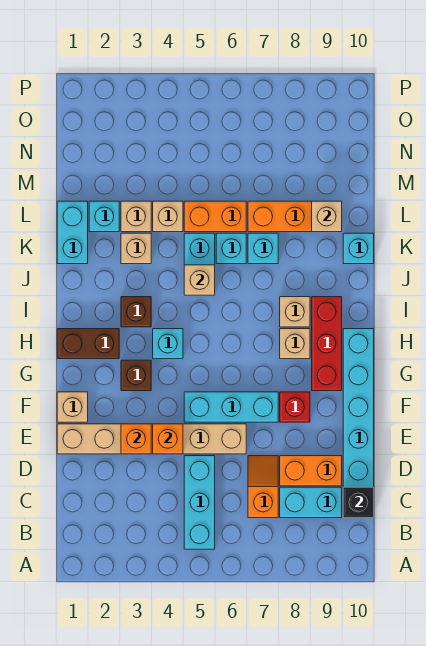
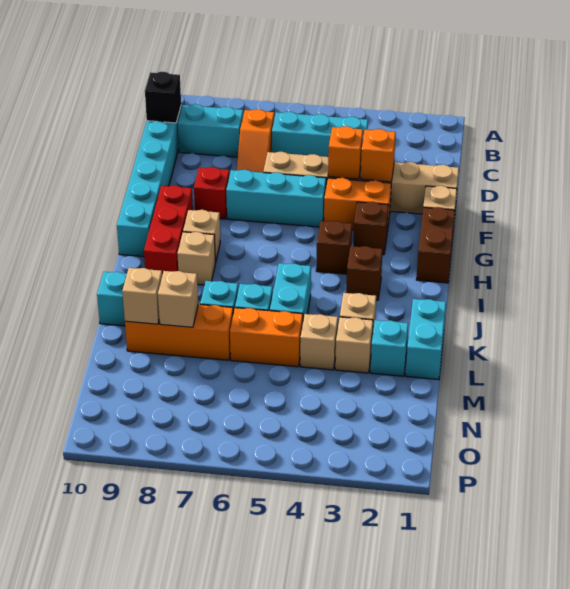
cyan 1x3 brick [184,456,215,549] -> cyan 1x3 brick turned to [272,112,368,157]
orange 1x2 brick [280,456,342,486] -> orange 1x2 brick moved to [324,178,391,231]
brown 1x2 brick [57,329,119,359] -> brown 1x2 brick turned to [416,207,455,283]
cyan 1x1 brick [153,329,183,359] -> brown 1x1 brick [316,221,352,274]
tan 1x1 brick [184,265,215,295] -> tan 1x1 brick moved to [158,271,198,327]

